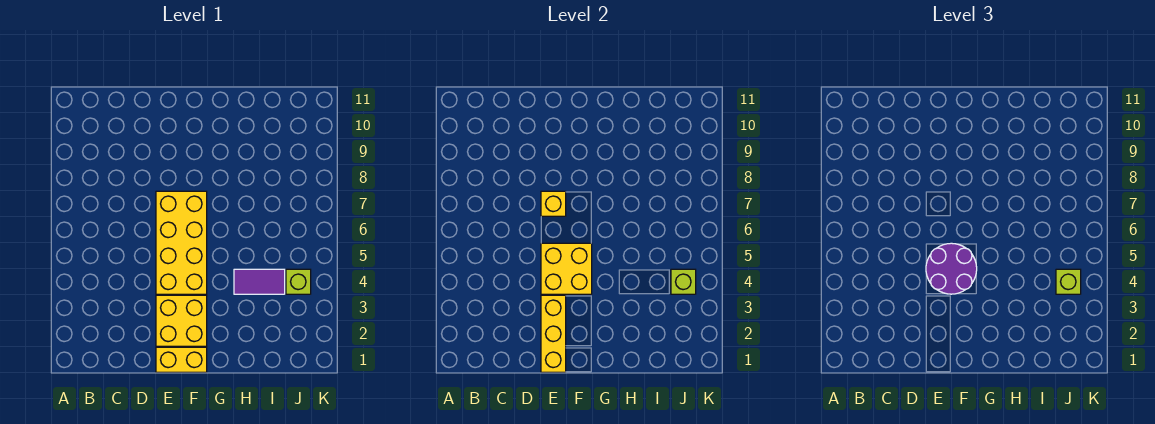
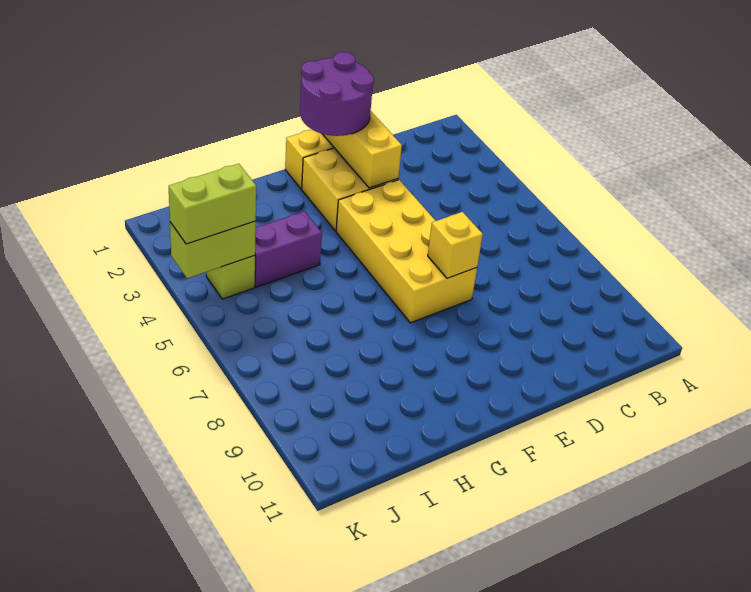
yellow 2x2 brick [541,243,592,294] -> none
purple 2x2 round brick [926,243,977,294] -> purple 2x2 round brick moved to [300,52,374,136]
purple 1x2 tile [234,269,285,294] -> purple 1x2 brick [255,211,322,287]
lime 1x1 brick [671,269,696,294] -> lime 1x2 brick [170,221,256,278]
lime 1x1 brick [1056,269,1081,294] -> lime 1x2 brick [169,164,256,244]

